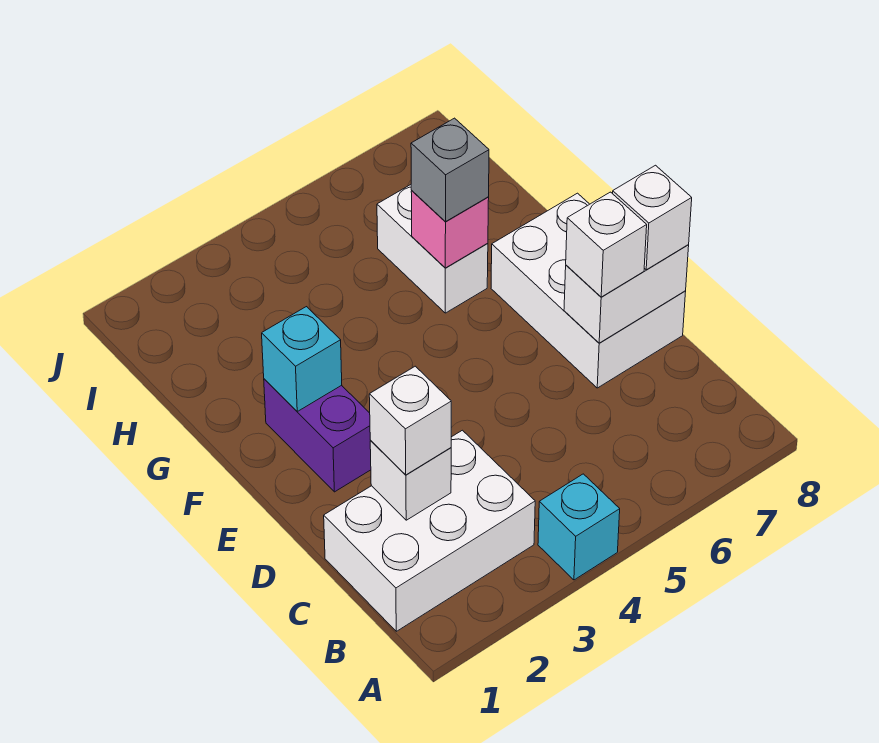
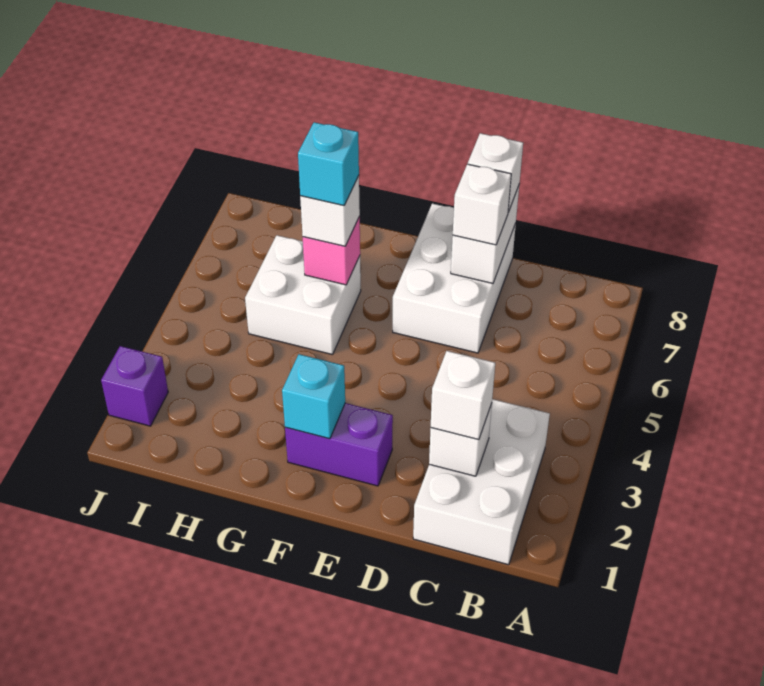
cyan 1x1 brick [538,474,620,580] -> cyan 1x1 brick moved to [298,122,359,206]
white 2x3 brick [491,193,686,388] -> white 2x3 brick turned to [393,204,516,353]
white 1x2 brick [377,185,488,313] -> white 2x2 brick [245,235,361,355]
grey 1x1 brick [411,118,489,222] -> white 1x1 brick [300,176,360,246]
none -> purple 1x1 brick [101,346,168,426]

